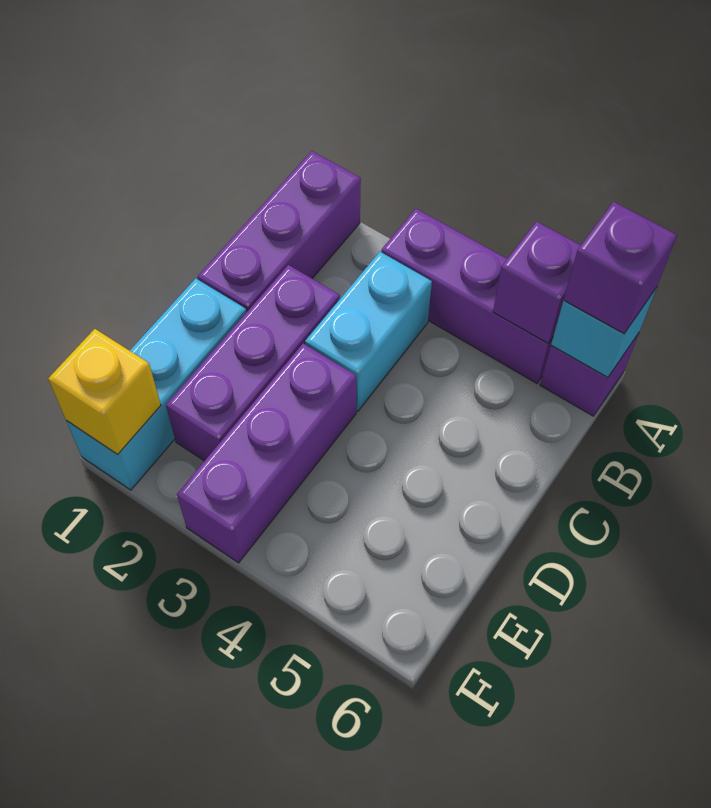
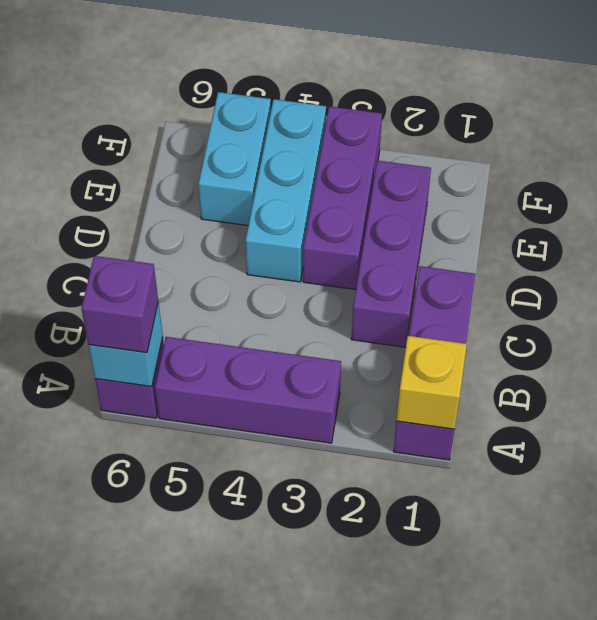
purple 1x1 brick [493,222,581,343] -> none
cyan 1x2 brick [305,252,432,412] -> cyan 1x2 brick moved to [198,92,271,225]
cyan 1x3 brick [67,278,246,490] -> cyan 1x3 brick moved to [246,99,326,282]
yellow 1x1 brick [48,329,161,454] -> yellow 1x1 brick moved to [397,336,467,429]

